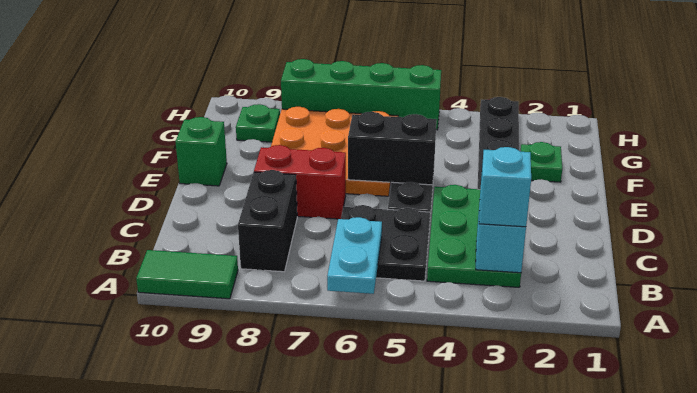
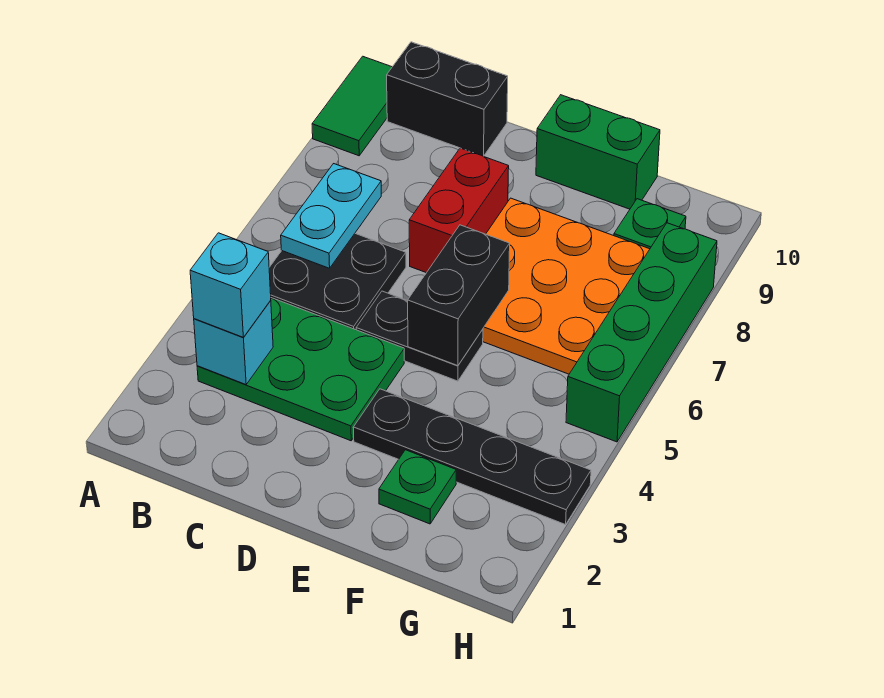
cyan 1x2 plate [327,217,382,294] -> cyan 1x2 plate turned to [281,164,381,268]
black 1x2 brick [238,170,297,272] -> black 1x2 brick moved to [387,42,508,156]
green 1x1 brick [175,117,227,186] -> green 1x2 brick [536,95,660,209]

